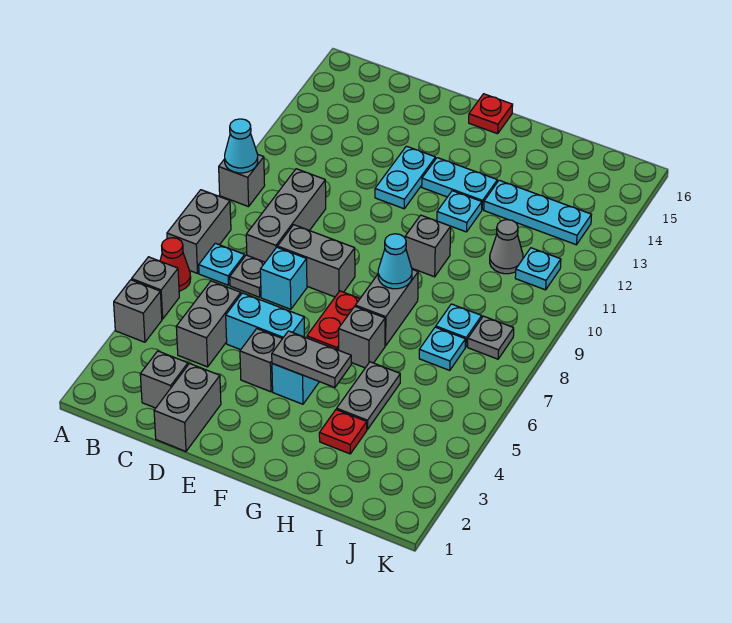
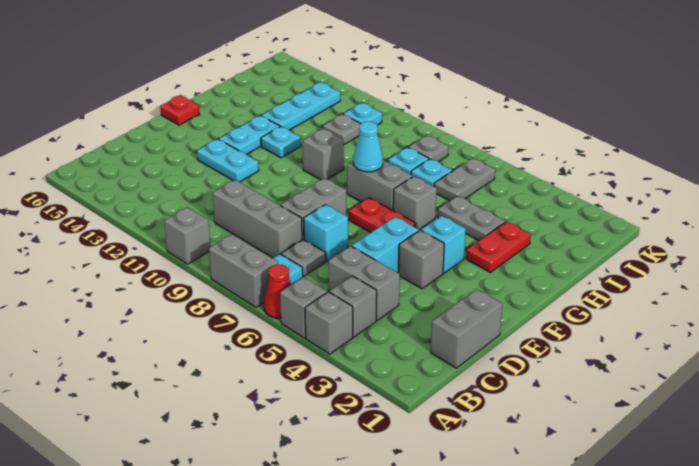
cyan 1x1 cone [225,119,258,173] -> none
grey 1x1 brick [140,351,188,408] -> grey 1x1 brick moved to [330,276,377,337]
grey 1x2 brick [154,364,221,451] -> grey 1x2 brick turned to [431,289,502,368]
grey 1x2 plate [272,331,351,388] -> grey 1x2 plate moved to [434,158,495,201]
red 1x1 plate [319,410,367,454] -> red 1x2 plate [466,222,531,272]
grey 1x1 cone [490,220,523,274] -> grey 1x1 plate [323,114,361,145]

